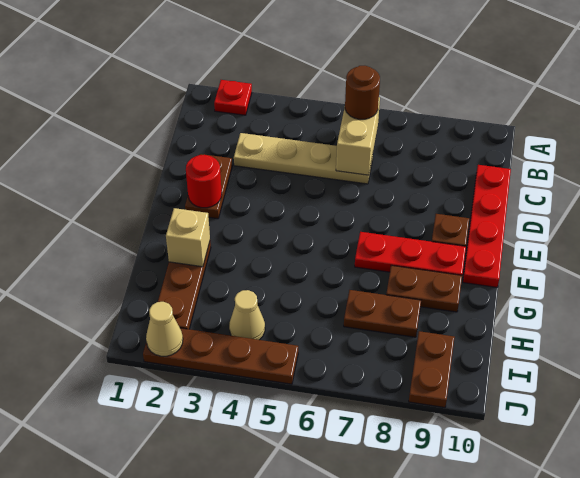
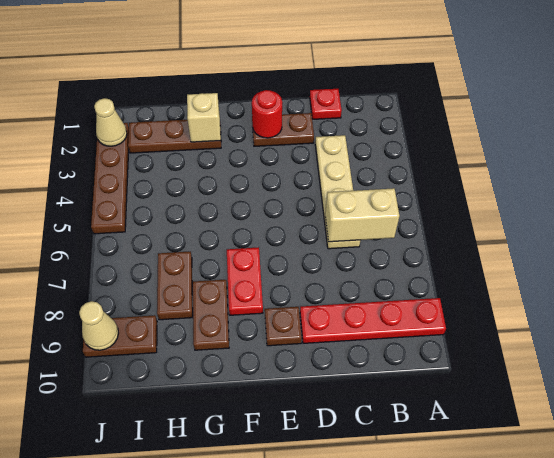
red 1x1 plate [214,80,252,115] -> red 1x1 plate moved to [310,89,342,119]
brown 1x1 round brick [345,66,380,119] -> none
red 1x4 plate [463,165,511,287] -> red 1x4 plate moved to [300,298,446,343]
red 1x3 plate [355,232,466,275] -> red 1x2 plate [227,247,263,315]
tan 1x1 cone [229,290,265,340] -> tan 1x1 cone moved to [79,301,118,350]

